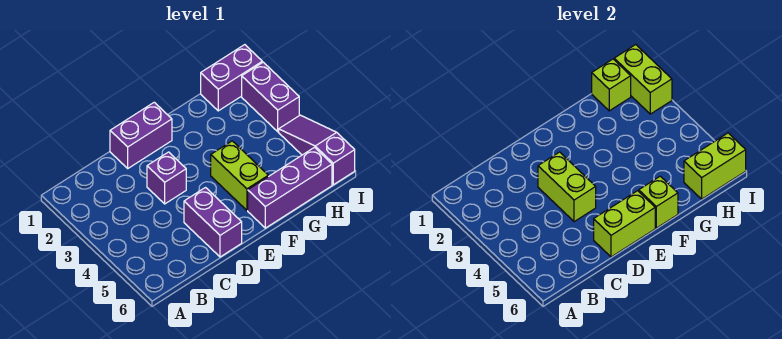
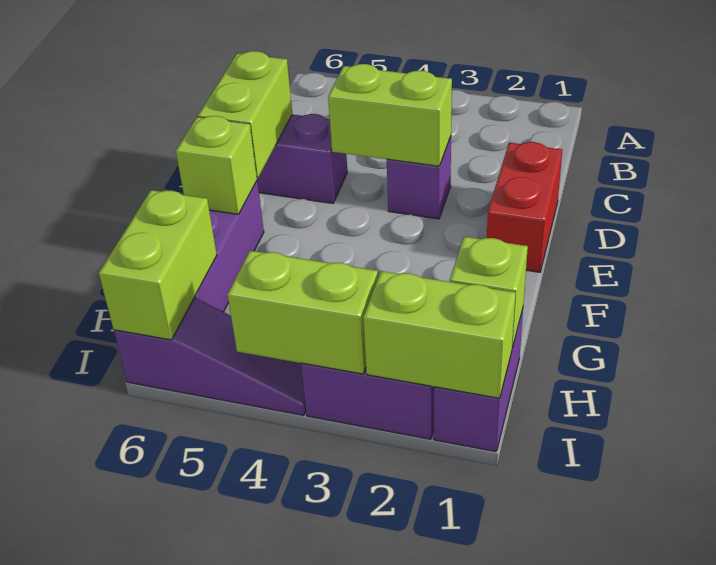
purple 1x2 brick [110,102,172,168] -> red 1x2 brick [487,142,562,272]
lime 1x2 brick [211,141,268,210] -> lime 1x2 brick moved to [228,251,378,374]

